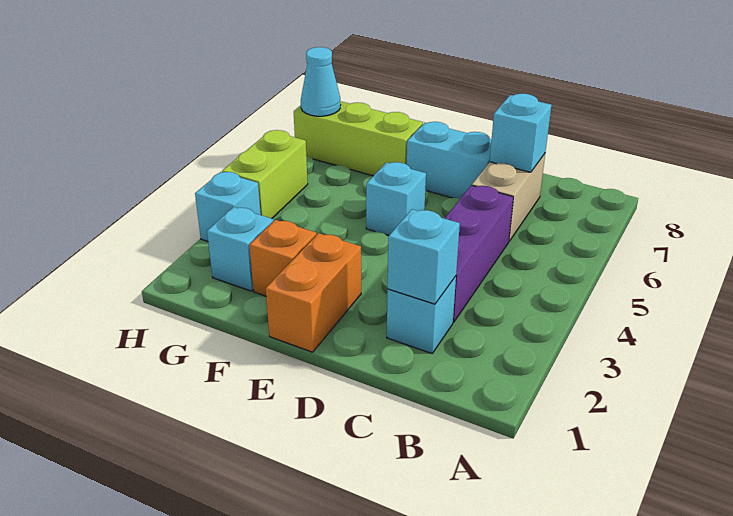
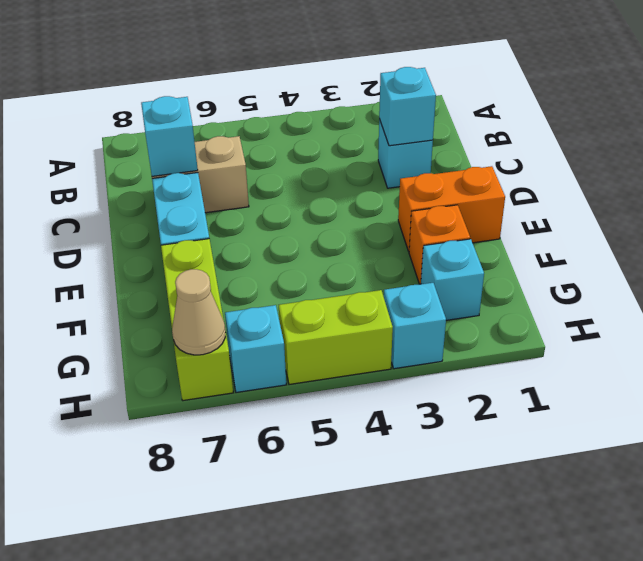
purple 1x3 brick [444,185,513,322] -> none
cyan 1x1 brick [366,162,426,236] -> cyan 1x1 brick moved to [225,305,286,392]
cyan 1x1 cone [301,47,341,116] -> tan 1x1 cone [172,269,226,355]

